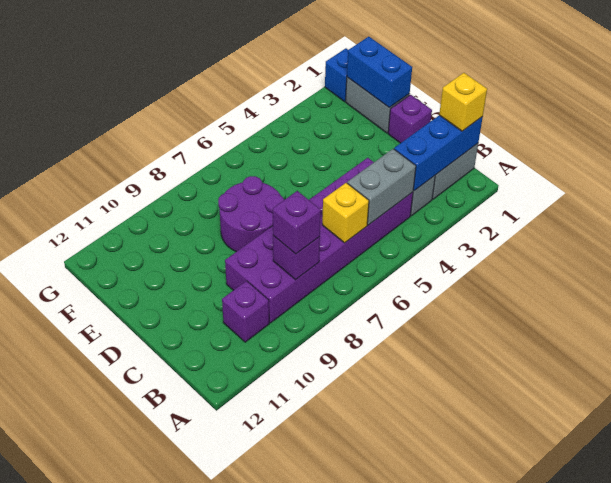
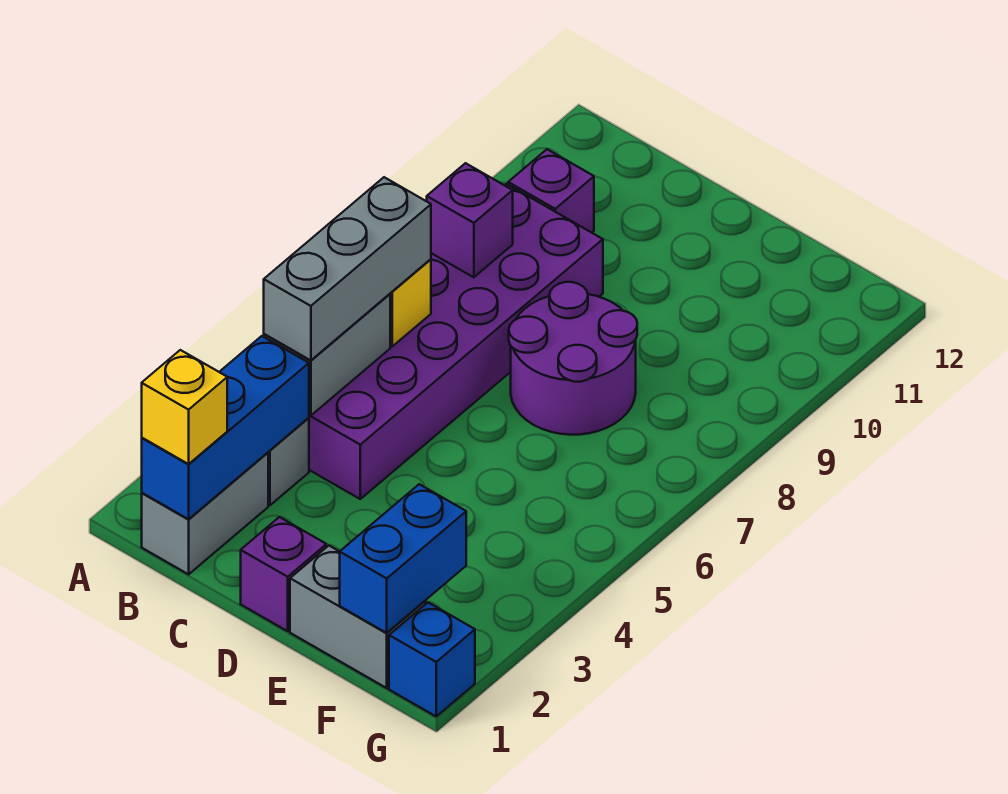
none -> grey 1x3 brick [264,177,431,360]
purple 1x1 brick [273,191,321,254] -> none
blue 1x2 brick [347,37,412,108] -> blue 1x2 brick turned to [340,484,466,633]

